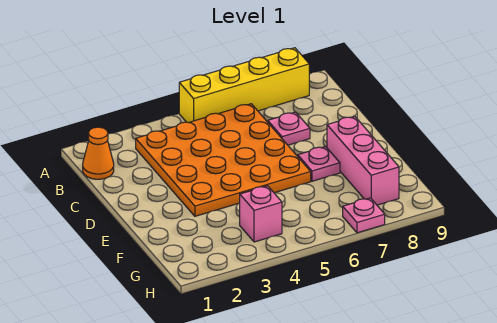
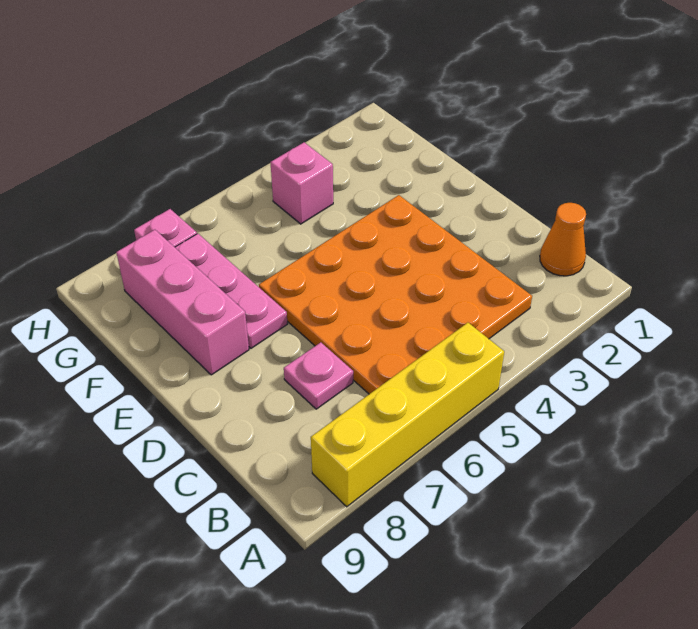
pink 1x1 plate [298,146,340,181] -> pink 1x3 plate [175,234,287,348]

